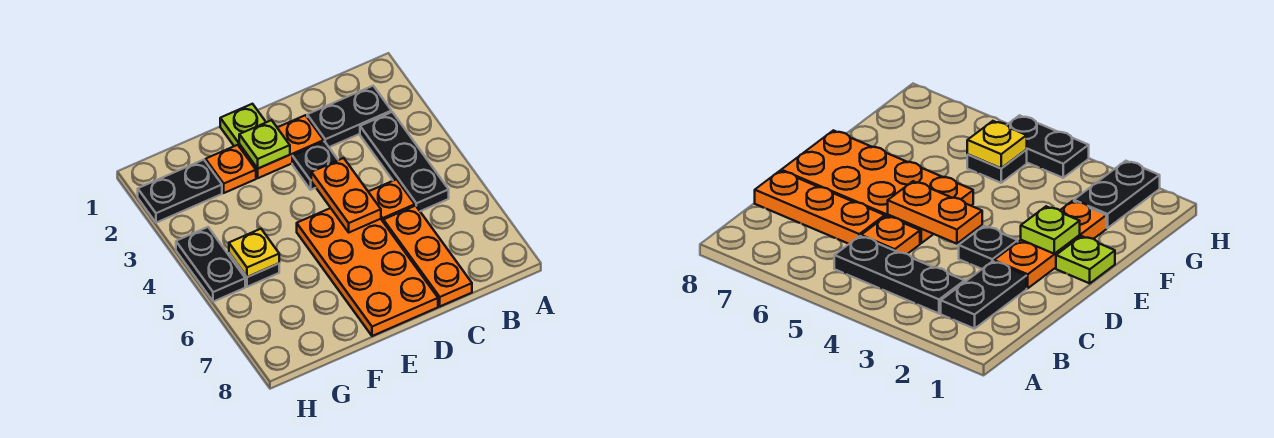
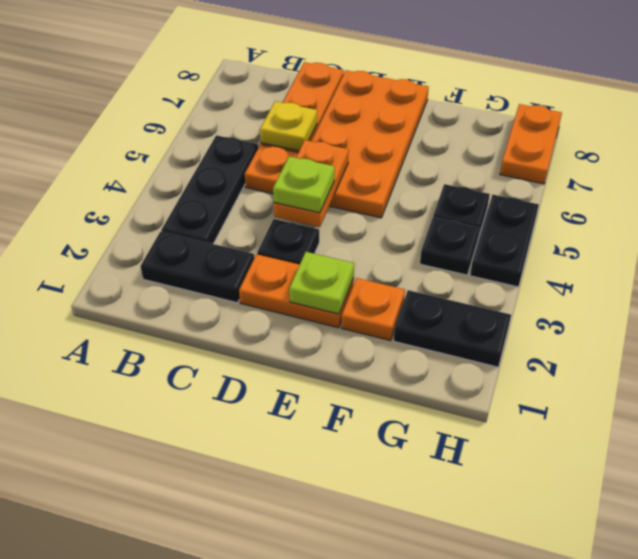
lime 1x1 plate [220,104,266,146] -> lime 1x1 plate moved to [273,156,335,213]
none -> black 1x1 plate [420,217,480,275]
yellow 1x1 plate [229,229,279,277] -> yellow 1x1 plate moved to [260,101,317,151]
none -> orange 1x2 plate [500,104,562,184]

